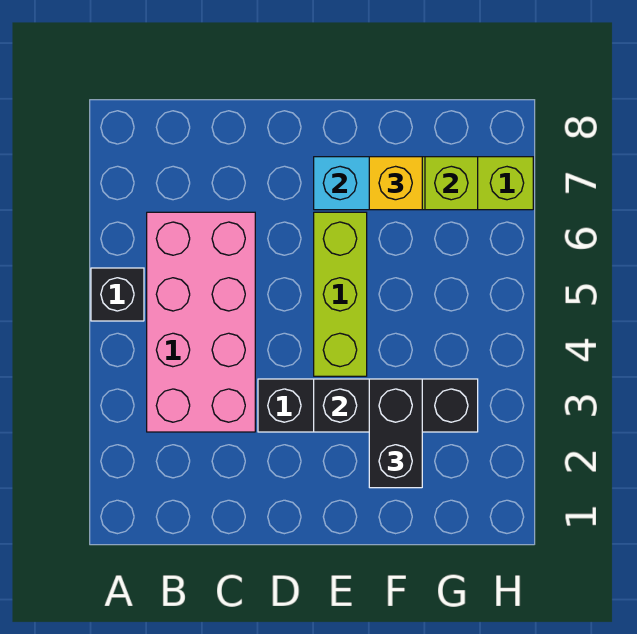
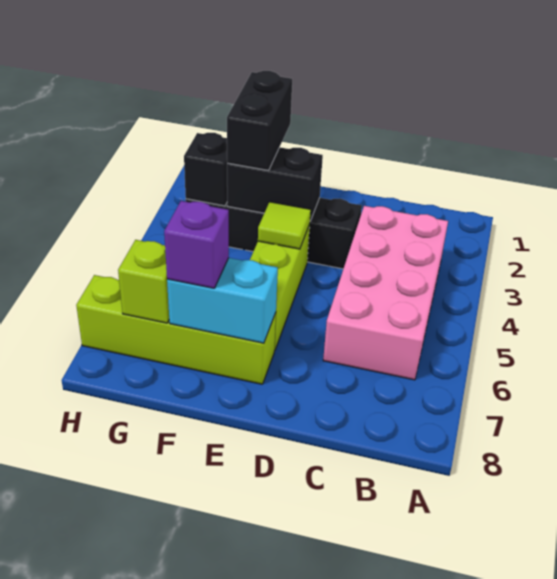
black 1x1 brick [91,268,144,321] -> black 1x1 brick moved to [184,133,227,206]
none -> lime 1x1 tile [258,202,311,249]
yellow 1x1 brick [369,157,422,210] -> purple 1x1 brick [164,201,229,288]

